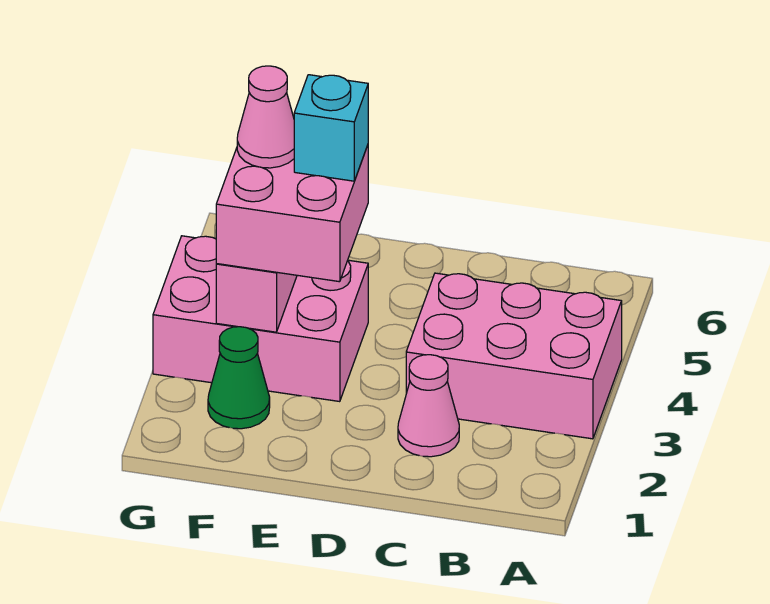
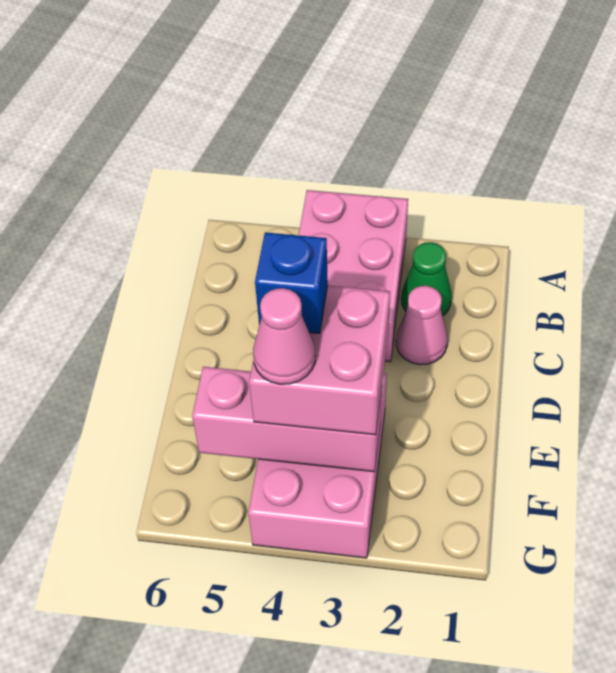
cyan 1x1 brick [294,75,368,181] -> blue 1x1 brick [255,232,328,334]
green 1x1 cone [208,327,270,429] -> green 1x1 cone moved to [401,242,452,316]

